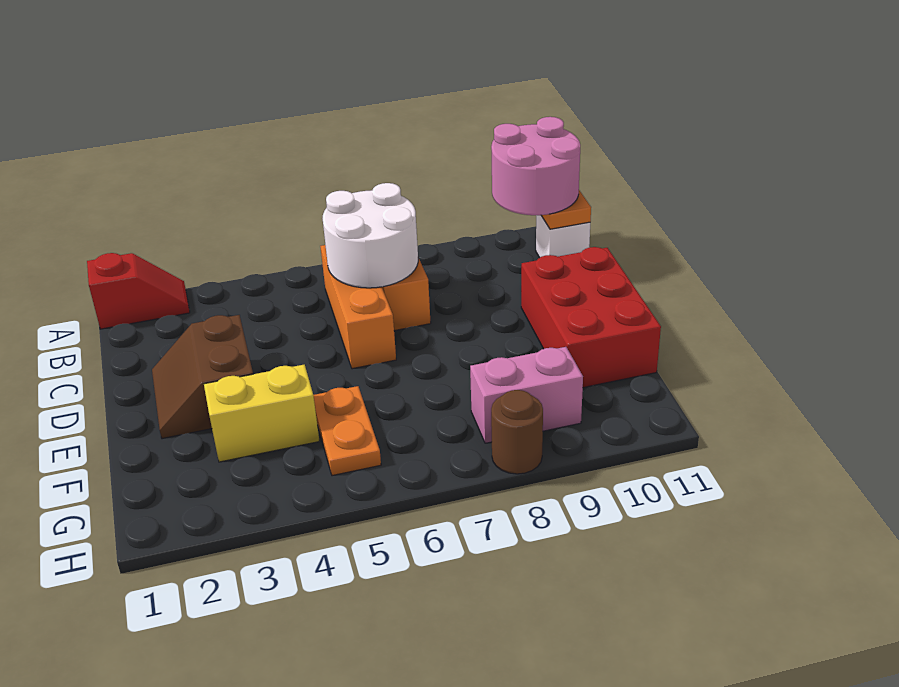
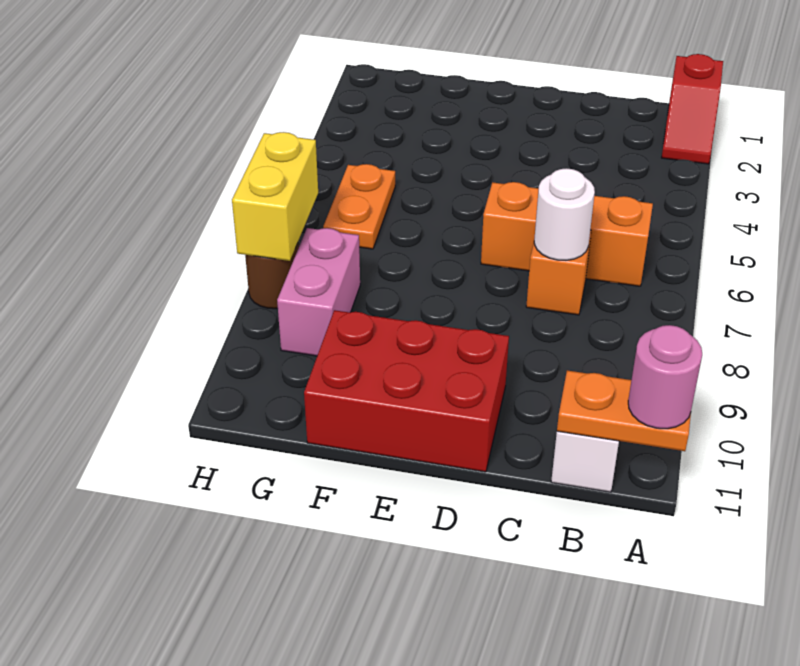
pink 2x2 round brick [491,117,580,215] -> pink 1x1 round brick [628,325,702,429]
white 2x2 round brick [323,183,418,288] -> white 1x1 round brick [534,168,595,260]
brown 2x2 slope [152,315,253,439] -> none
yellow 1x2 brick [204,365,319,462] -> yellow 1x2 brick moved to [232,132,318,261]
orange 1x2 plate [313,386,381,476] -> orange 1x2 plate turned to [323,164,395,249]

